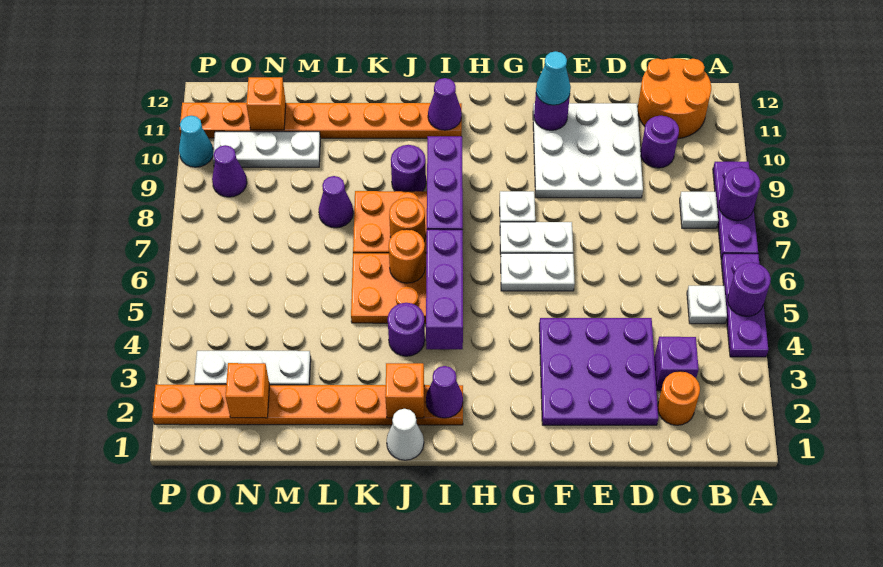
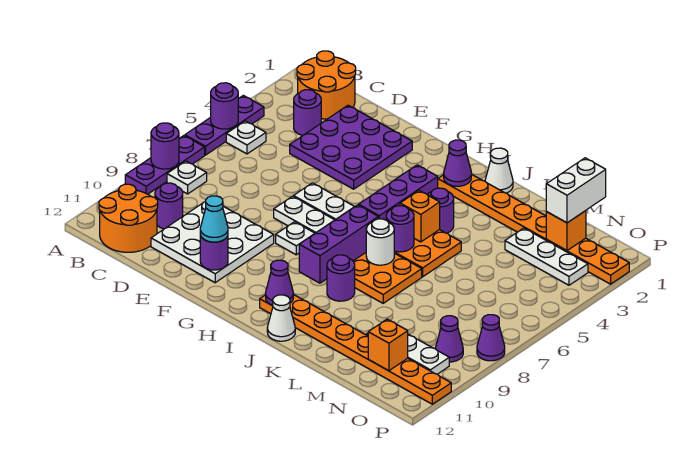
orange 1x1 round brick [658,371,700,425] -> orange 2x2 round brick [297,51,356,119]
purple 1x1 brick [654,337,699,391] -> purple 1x1 round brick [294,90,321,135]
orange 1x1 brick [385,363,424,418] -> orange 1x1 brick moved to [400,191,440,242]
orange 1x1 round brick [389,229,425,283] -> purple 1x1 round brick [386,206,414,252]
orange 1x1 round brick [389,198,425,241] -> white 1x1 round brick [366,219,394,265]
none -> white 1x1 cone [267,295,295,341]
purple 1x1 cone [319,176,353,228] -> purple 1x1 cone moved to [477,315,505,361]
none -> white 1x2 brick [546,158,606,223]
cyan 1x1 cone [179,116,213,167] -> none

